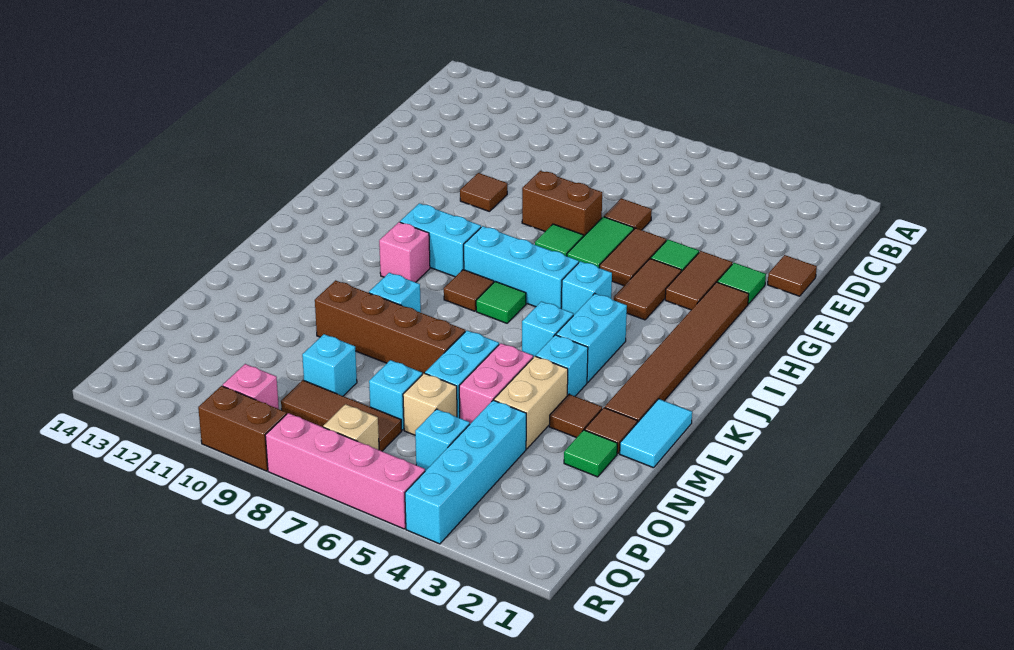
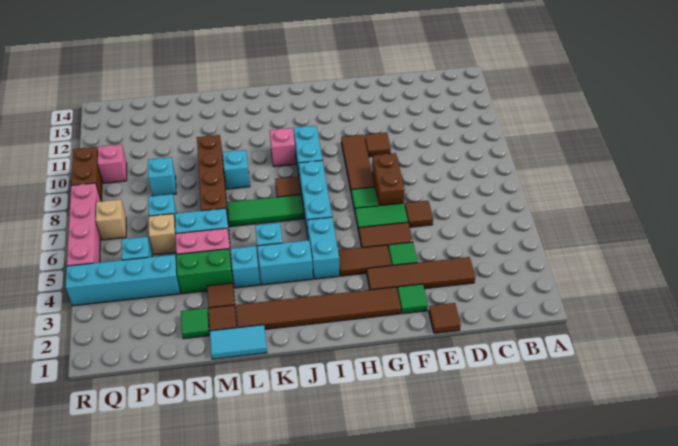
brown 1x2 tile [665,251,732,310] -> brown 1x4 tile [367,257,475,290]
cyan 1x1 brick [561,261,612,315] -> cyan 1x2 brick [308,217,339,279]
green 1x1 tile [476,281,526,323] -> green 1x3 tile [227,195,304,227]
tan 1x2 brick [494,356,568,449] -> green 1x2 brick [176,249,233,294]
brown 1x3 tile [281,380,402,451] -> brown 1x3 tile moved to [341,135,375,195]

